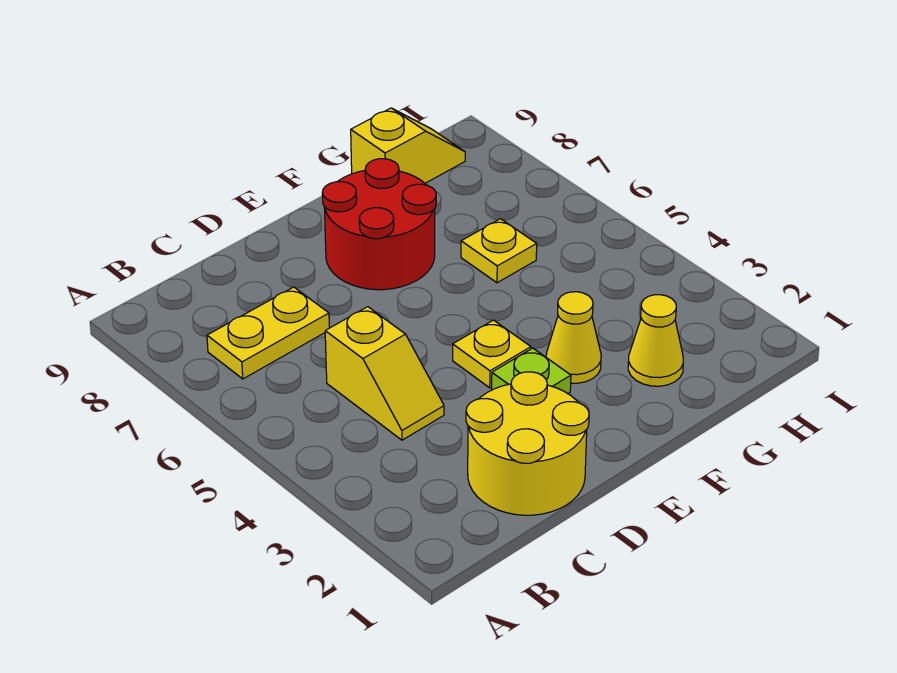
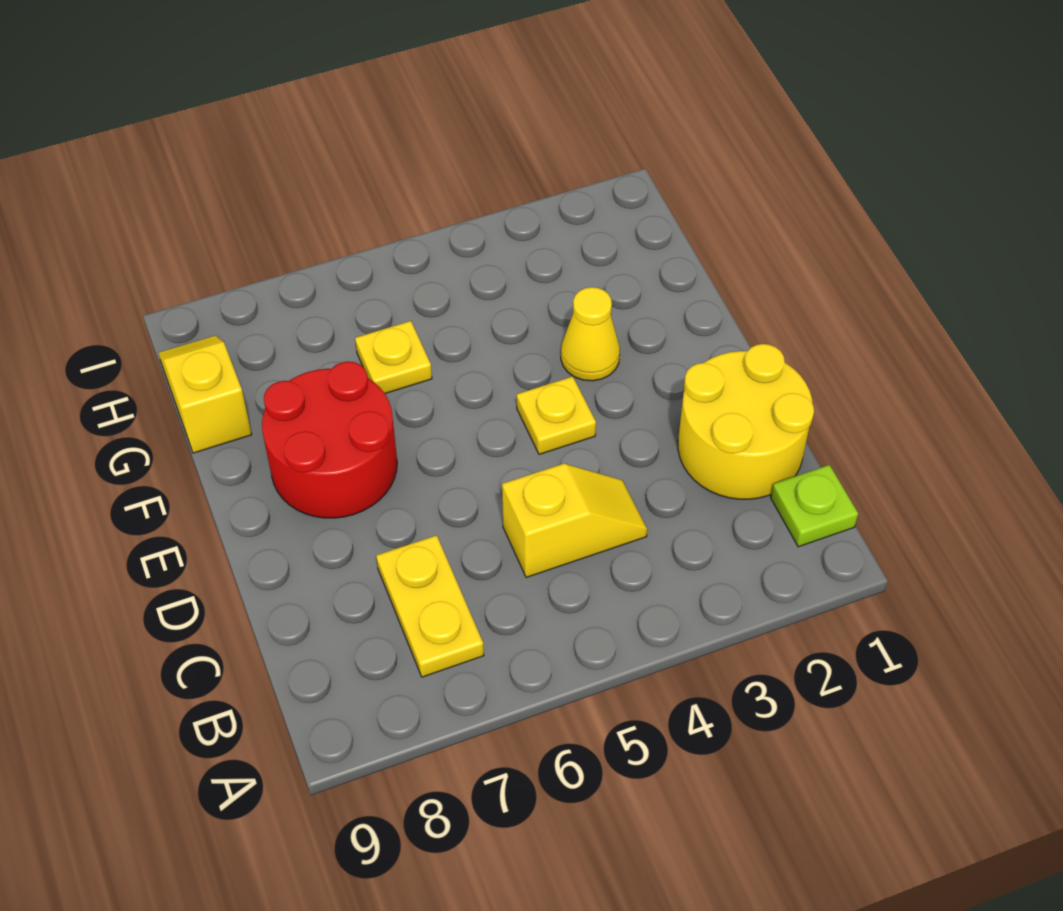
lime 1x1 plate [492,348,571,394] -> lime 1x1 plate moved to [771,465,858,547]
yellow 1x1 cone [628,295,683,386] -> none

